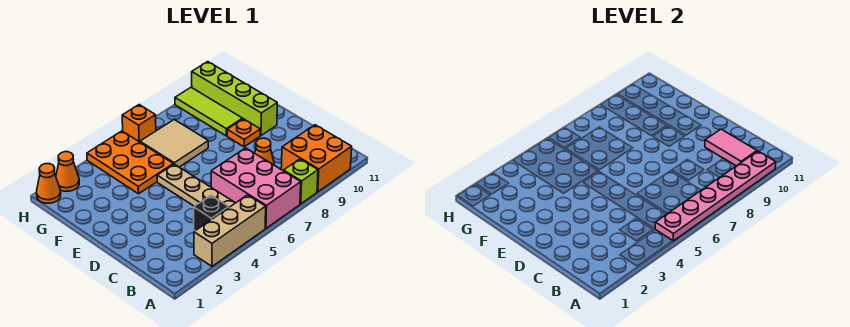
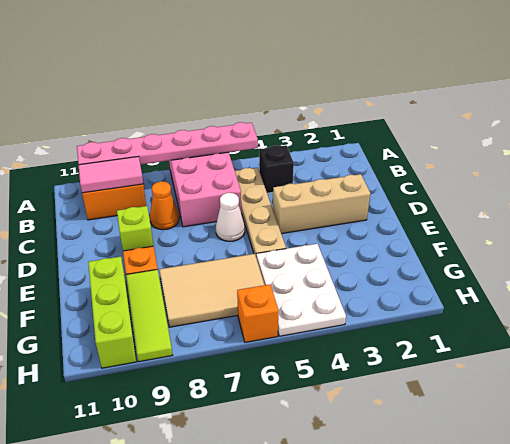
tan 1x3 brick [194,195,266,266] -> tan 1x3 brick moved to [273,174,370,234]
lime 1x1 brick [284,159,318,204] -> lime 1x1 brick moved to [117,206,154,251]
pink 1x2 tile [705,129,757,166] -> pink 1x2 tile turned to [79,156,143,193]
none -> white 1x1 cone [216,193,245,241]
lime 1x4 brick [192,62,277,135] -> lime 1x3 brick [88,257,136,368]
orange 2x3 plate [87,131,173,194] -> white 2x3 plate [256,244,346,336]
tan 2x2 tile [140,120,208,167] -> tan 2x3 tile [159,254,264,327]
orange 1x1 cone [37,164,61,203] -> none
orange 1x1 cone [56,152,79,191] -> none

